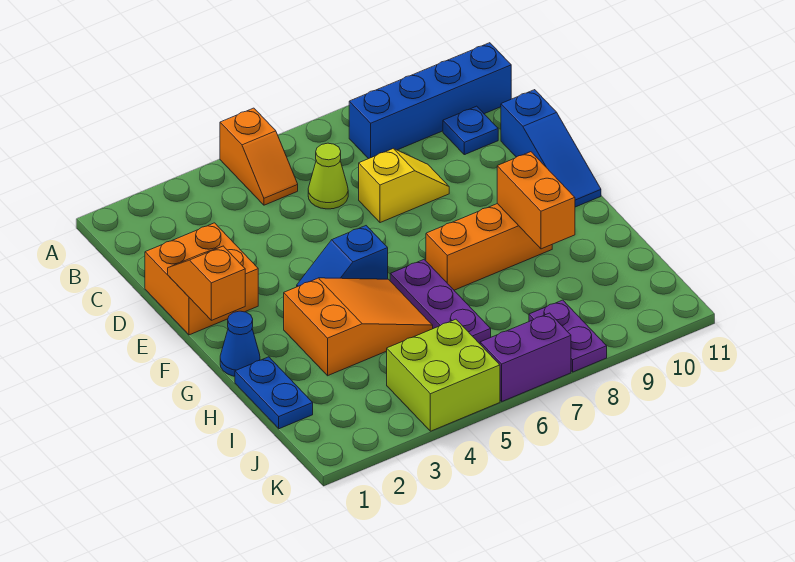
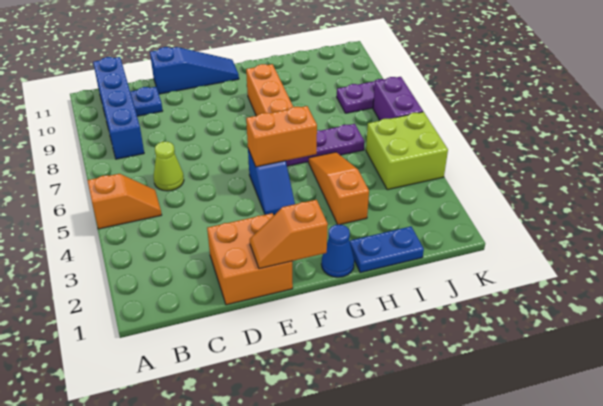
yellow 1x2 slope [359,149,449,223] -> none
orange 2x3 slope [284,278,433,376] -> orange 1x3 slope [309,152,369,225]
orange 1x2 brick [497,152,575,249] -> orange 1x2 brick moved to [246,106,317,167]

